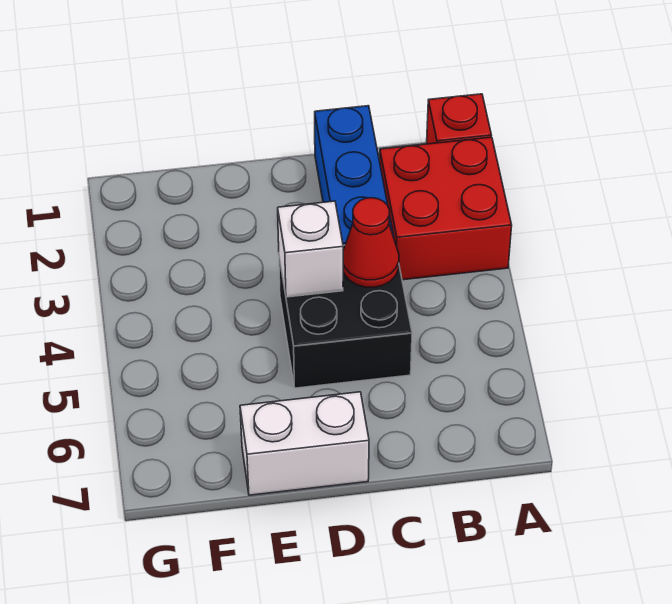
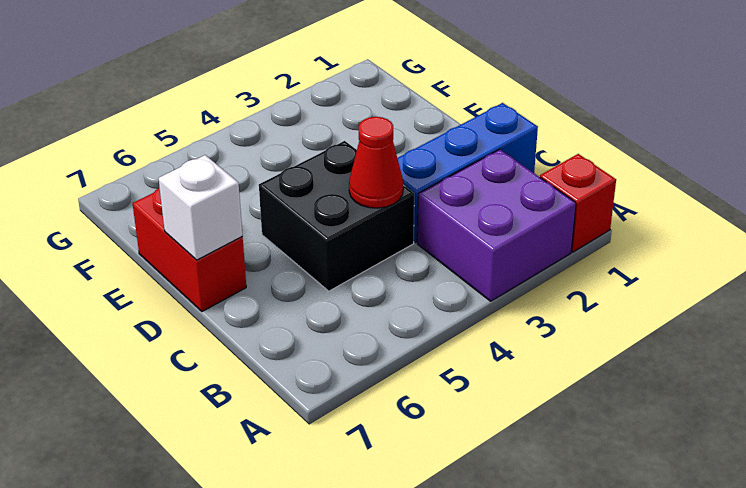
red 2x2 brick [380,137,512,280] -> purple 2x2 brick [417,150,576,301]
white 1x1 brick [278,201,343,297] -> white 1x1 brick moved to [158,155,243,260]
white 1x2 brick [240,392,369,495] -> red 1x2 brick [132,188,246,311]

